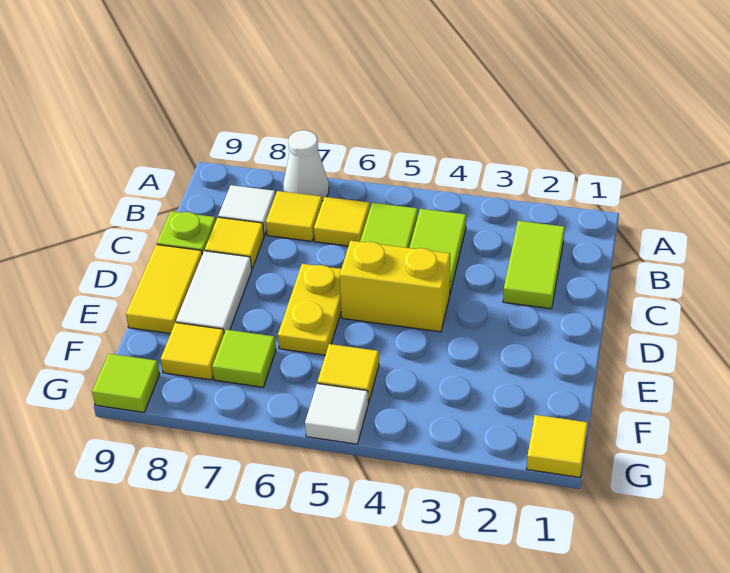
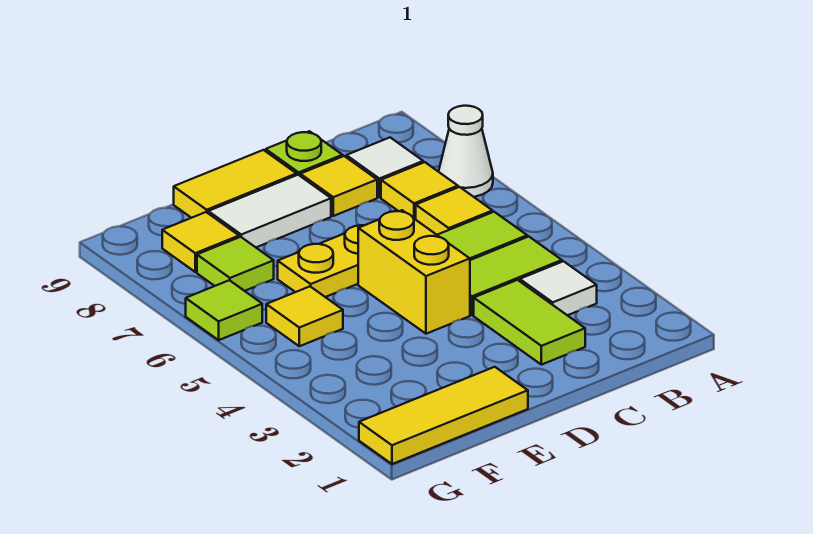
lime 1x2 tile [503,221,565,309] -> lime 1x2 tile turned to [474,280,585,365]
yellow 1x1 tile [527,415,588,477] -> yellow 1x3 tile [359,367,528,464]
white 1x1 tile [305,383,368,444] -> white 1x1 tile moved to [520,261,597,315]
lime 1x1 tile [92,354,160,412] -> lime 1x1 tile moved to [186,280,262,340]

